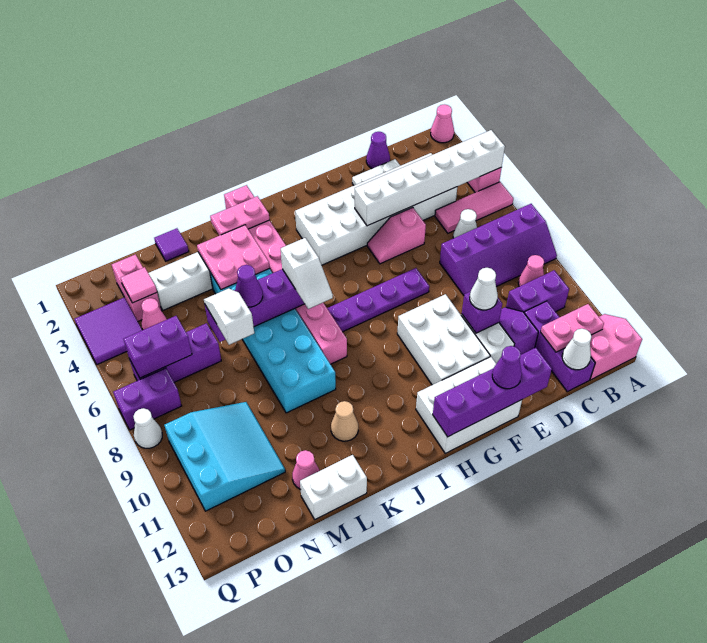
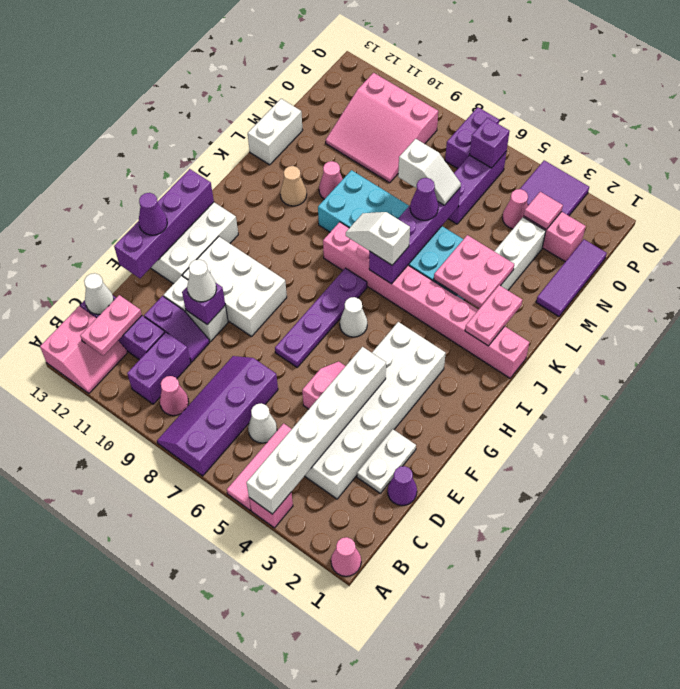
purple 1x1 tile [154,228,189,261] -> purple 1x3 tile [536,239,606,316]
pink 1x1 cone [292,450,320,490] -> pink 1x1 cone moved to [319,161,343,199]
cyan 3x3 slope [164,402,285,511] -> pink 3x3 slope [326,73,438,183]
purple 1x2 brick [123,316,192,378] -> purple 1x1 brick [470,118,510,168]
white 1x1 cone [133,408,162,448] -> white 1x1 cone moved to [340,297,367,337]

